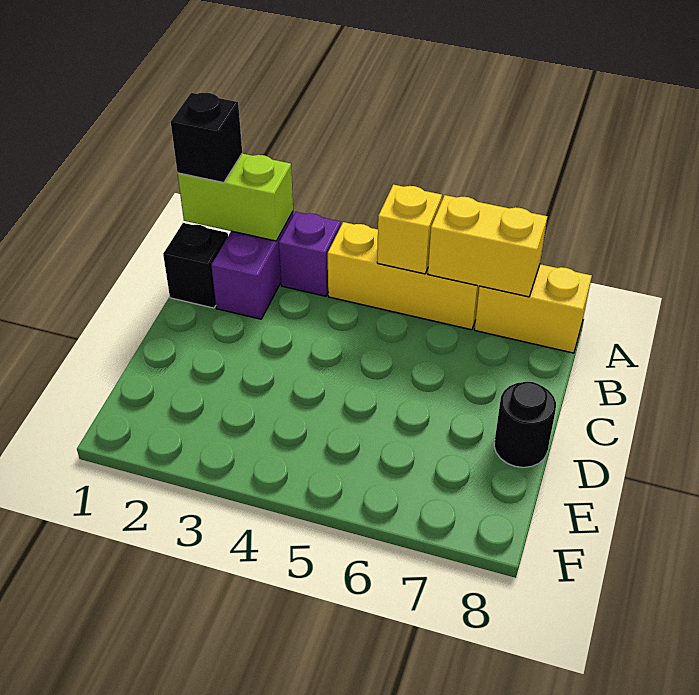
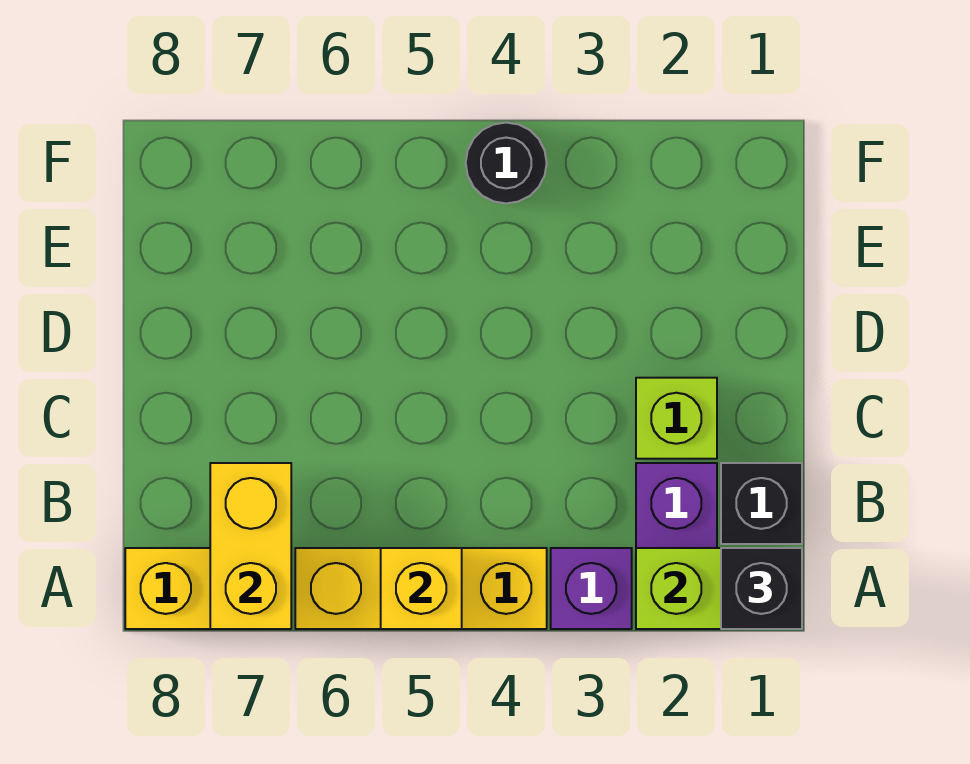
yellow 1x2 brick [428,195,547,297] -> yellow 1x2 brick turned to [210,463,291,629]
none -> lime 1x1 brick [636,378,717,459]
black 1x1 round brick [494,382,556,467] -> black 1x1 round brick moved to [466,123,547,203]

